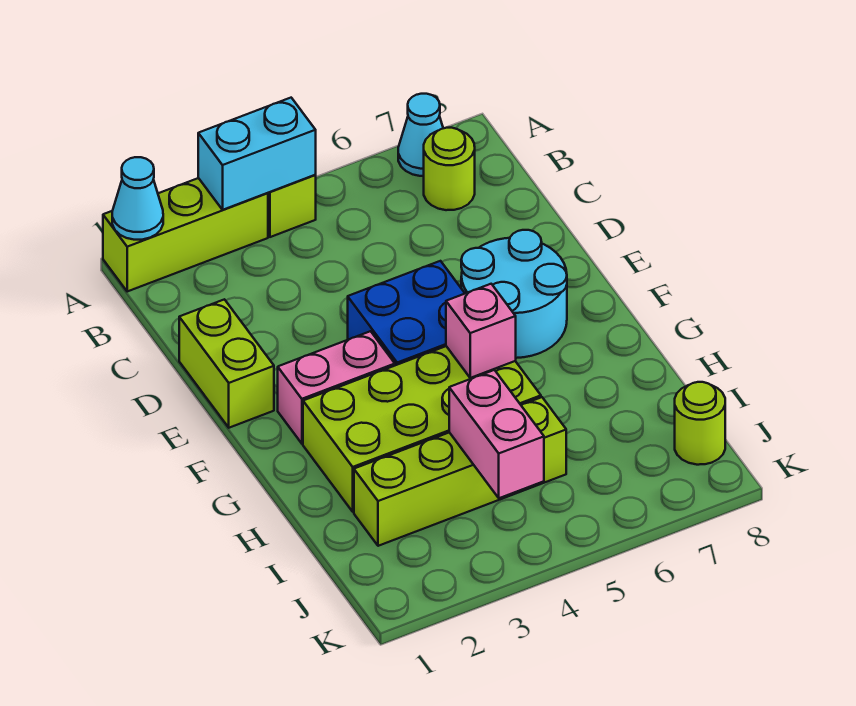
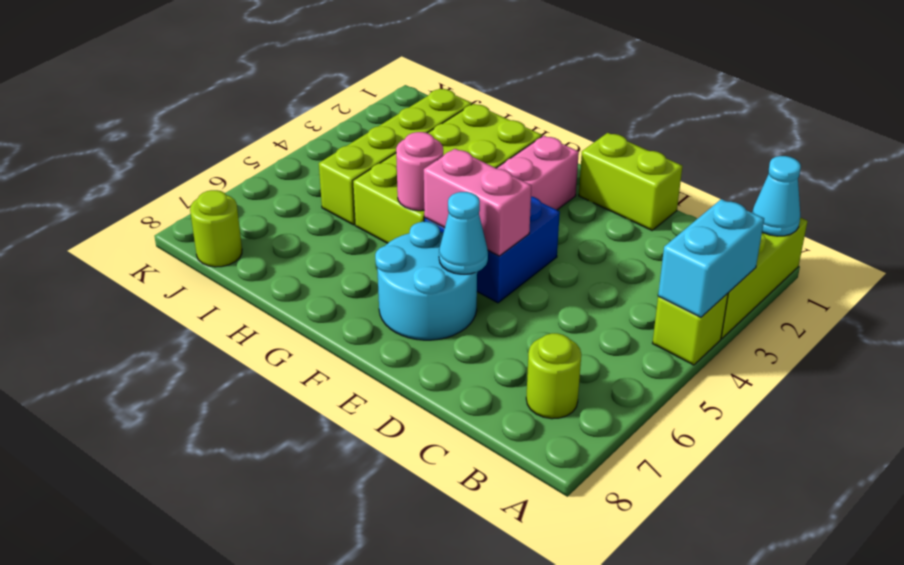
cyan 1x1 cone [398,94,443,176] -> cyan 1x1 cone moved to [439,192,488,274]
pink 1x1 brick [446,284,516,378] -> pink 1x1 round brick [396,132,443,211]
pink 1x2 brick [449,370,544,498] -> pink 1x2 brick moved to [424,149,532,256]

